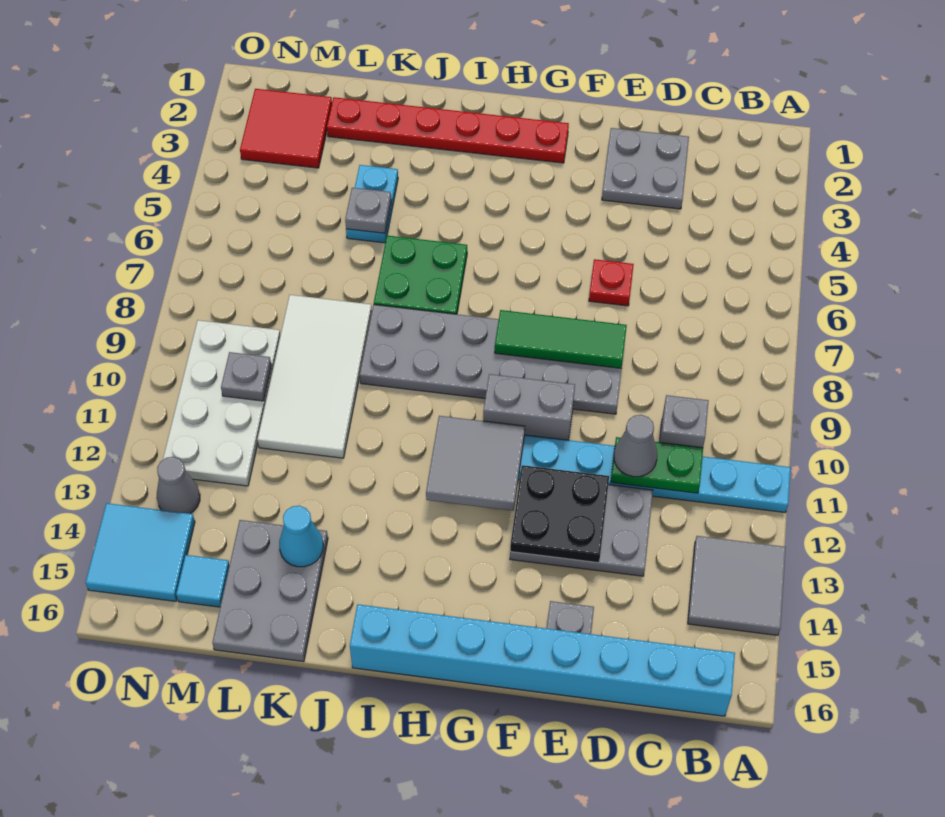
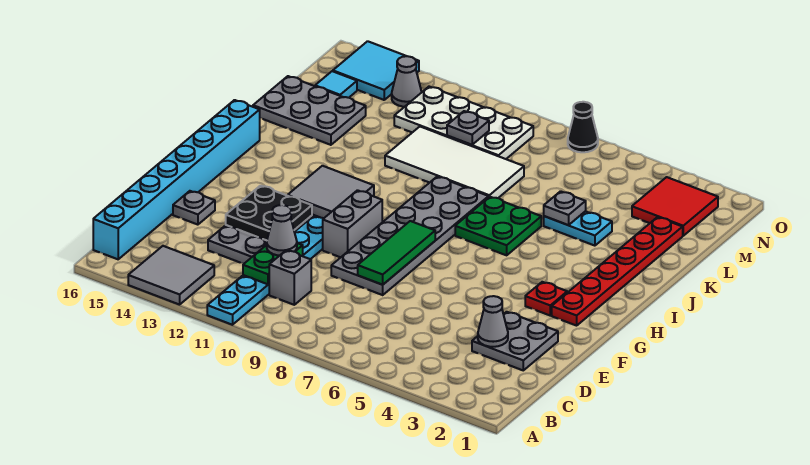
none -> grey 1x1 cone [478,296,508,347]
red 1x1 plate [589,259,634,306] -> red 1x1 plate moved to [525,282,567,315]
cyan 1x1 cone [279,506,323,567] -> none
none -> black 1x1 cone [568,102,598,152]

